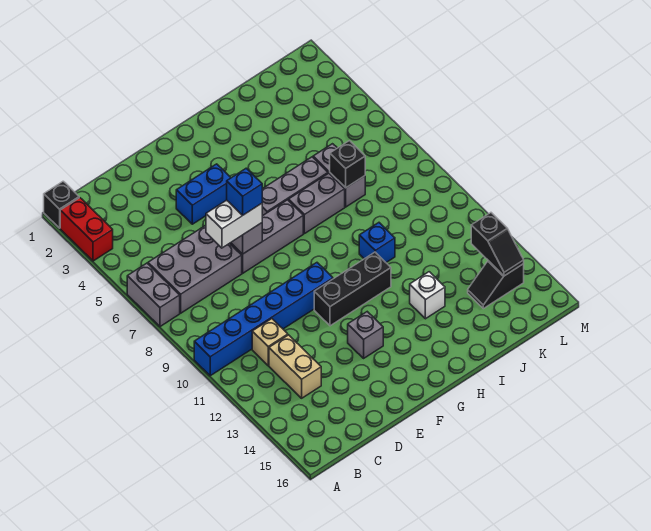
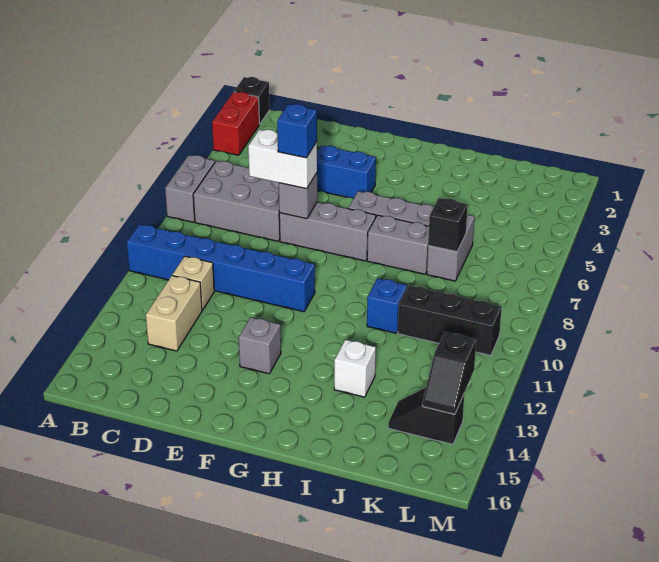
black 1x3 brick [314,252,391,326] -> black 1x3 brick moved to [398,285,502,356]

